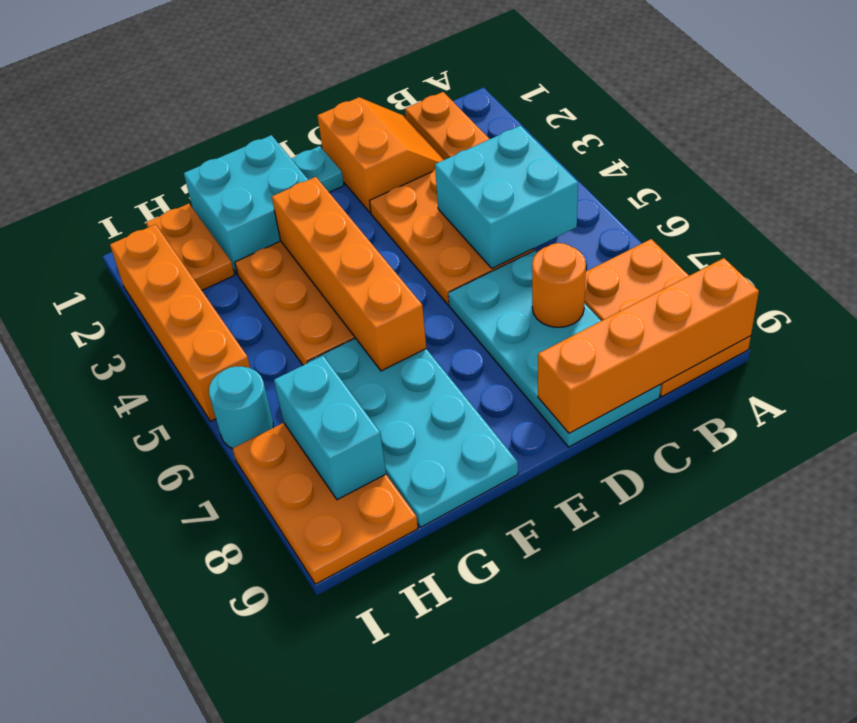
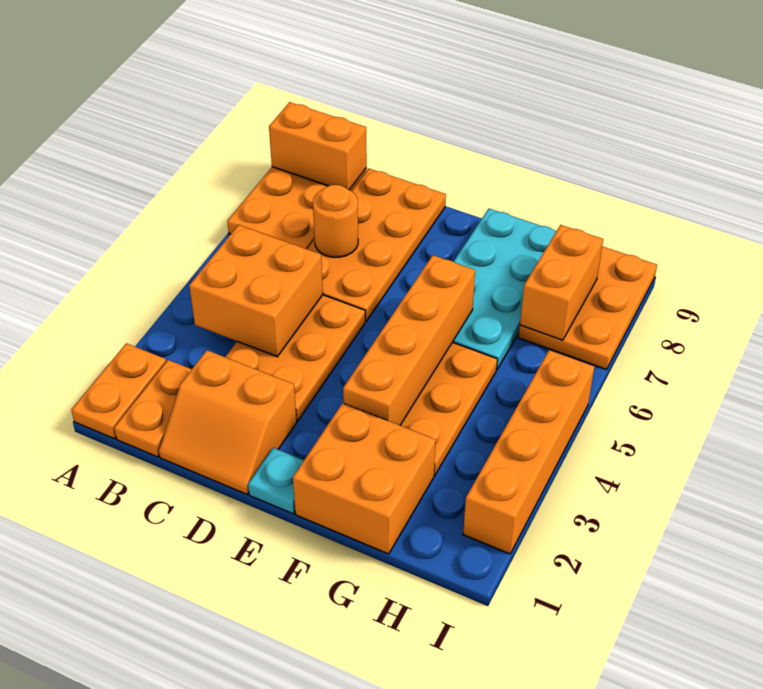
orange 1x4 brick [538,258,759,433] -> orange 1x2 brick [269,102,367,190]
cyan 2x2 brick [435,125,578,269] -> orange 2x2 brick [189,225,323,357]
orange 2x2 slope [318,97,445,213] -> orange 2x2 slope turned to [159,350,297,494]
cyan 2x4 plate [448,250,661,447] -> orange 2x4 plate [308,168,446,321]
cyan 2x2 brick [184,135,308,274] -> orange 2x2 brick [293,403,436,554]
orange 1x2 plate [146,204,234,290] -> orange 1x2 plate moved to [71,343,166,439]
cyan 1x2 brick [274,356,386,500] -> orange 1x2 brick [520,225,603,340]
cyan 1x1 round brick [209,366,273,449] -> none

